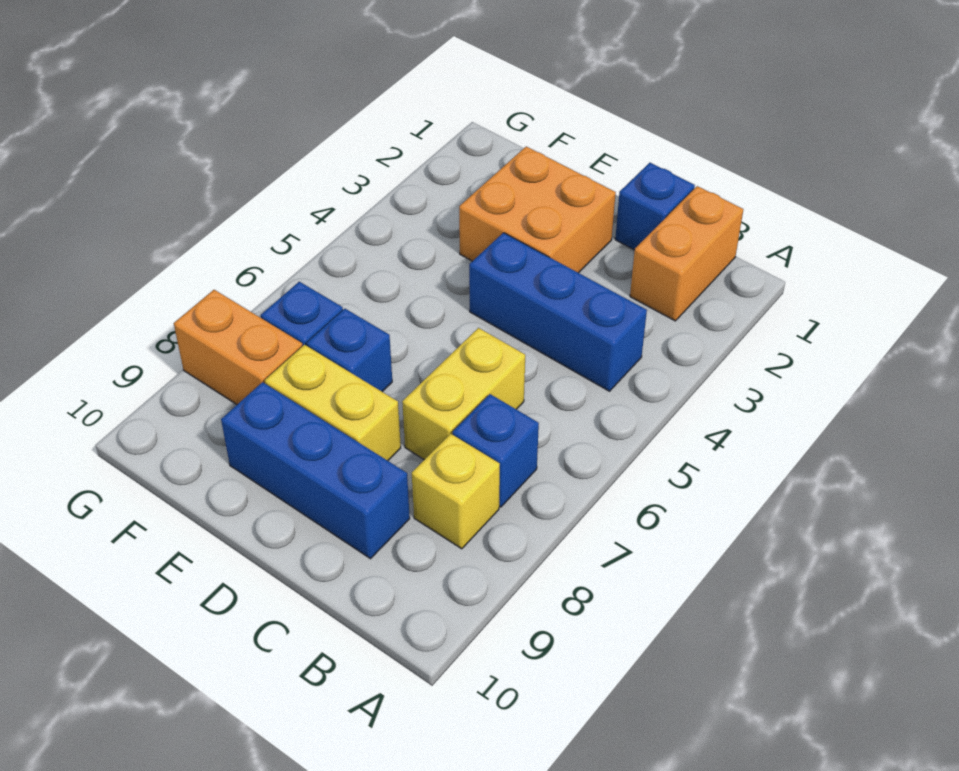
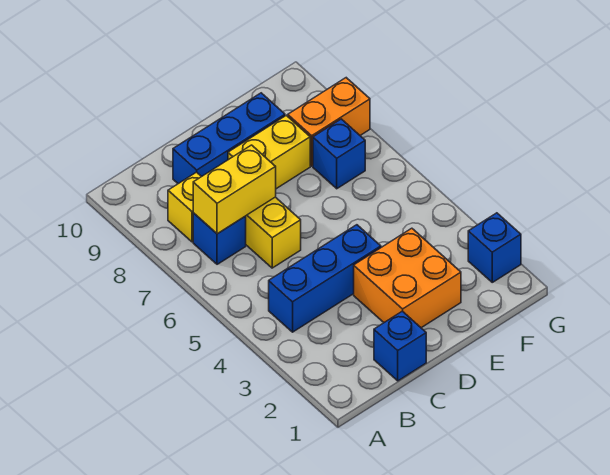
orange 1x2 brick [630,186,743,321] -> none
none -> yellow 1x2 brick [193,145,276,234]
blue 1x1 brick [307,309,392,392] -> blue 1x1 brick moved to [468,213,521,282]

